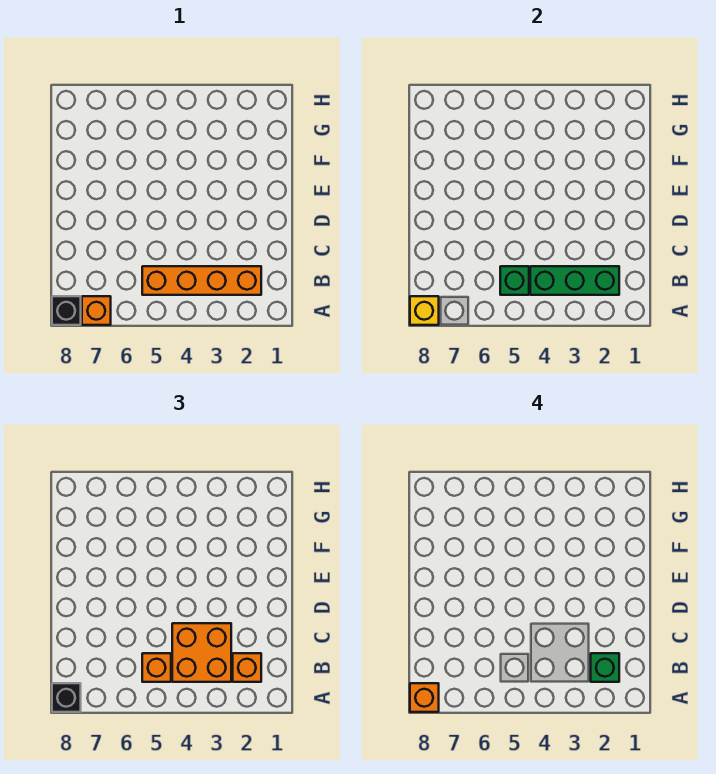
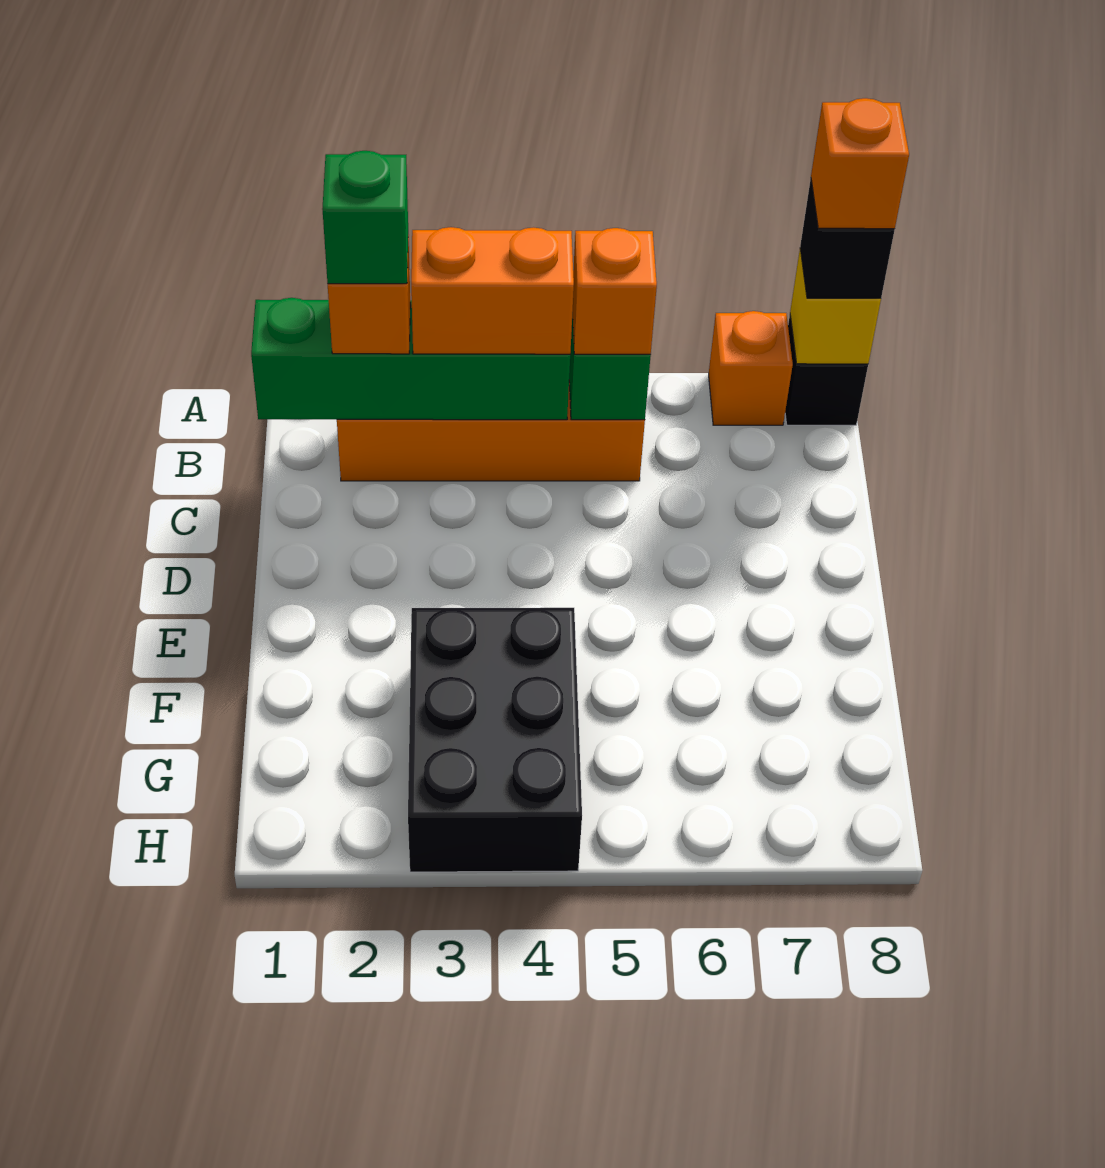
green 1x3 brick [530,266,619,295] -> green 1x4 brick [251,298,570,420]
orange 2x2 brick [172,623,231,682] -> orange 1x2 brick [411,227,574,354]
none -> black 2x3 brick [408,608,582,872]

